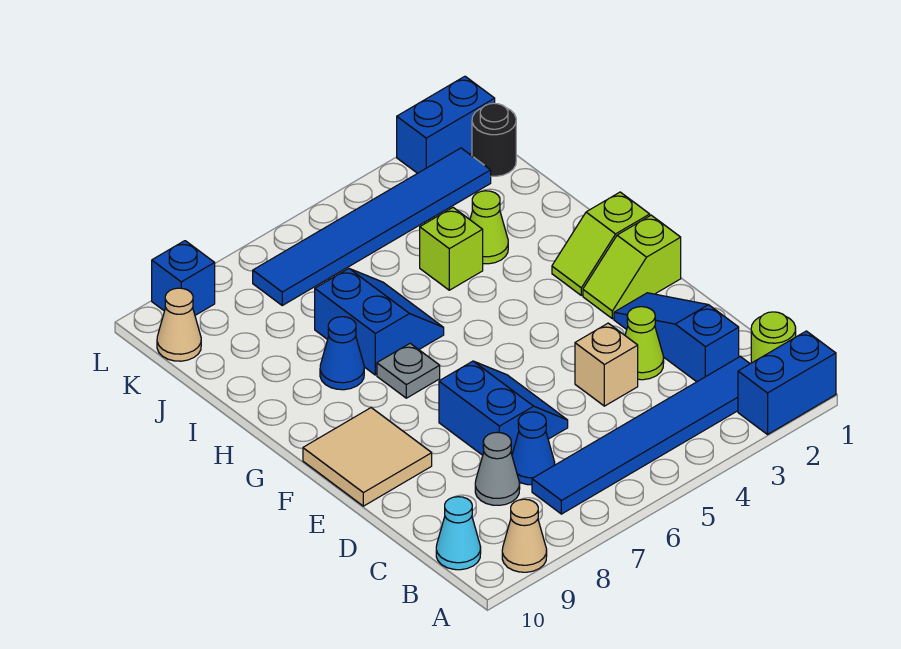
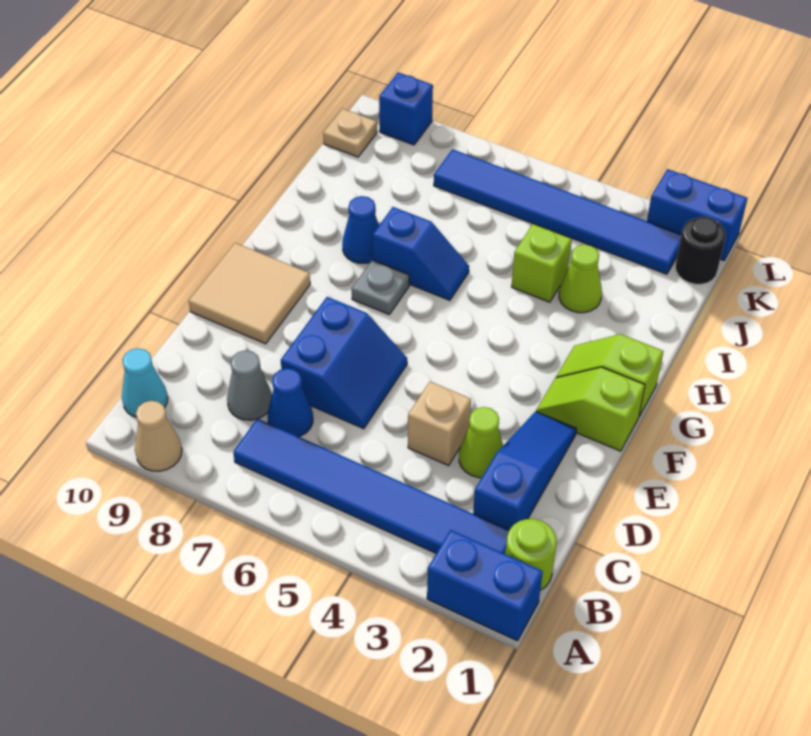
blue 2x2 slope [315,269,444,375] -> blue 1x2 slope [373,207,469,300]
tan 1x1 cone [157,288,201,361] -> tan 1x1 plate [323,109,377,157]

